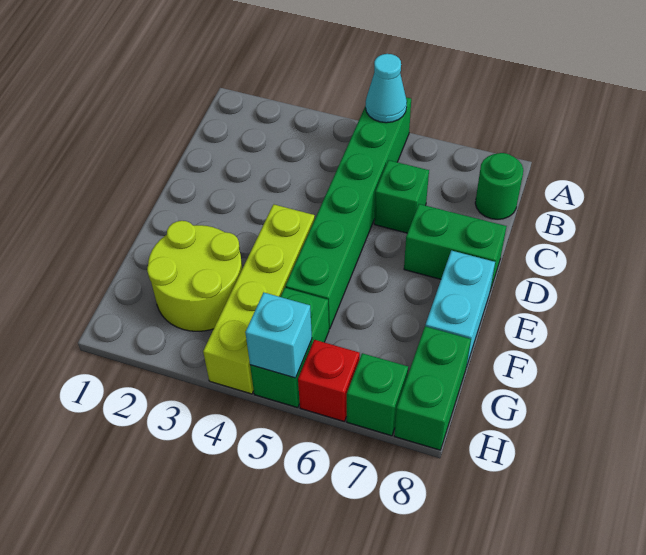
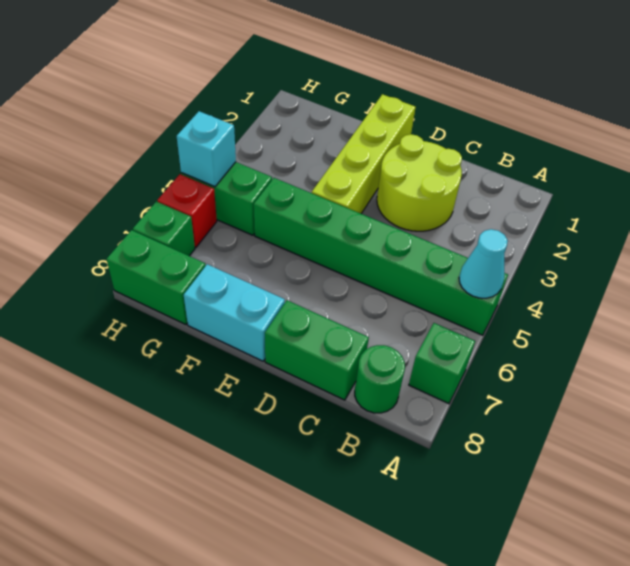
green 1x1 brick [374,160,429,233] -> green 1x1 brick moved to [409,323,475,404]
green 1x2 brick [404,204,507,290] -> green 1x2 brick turned to [265,300,369,400]
lime 1x4 brick [203,204,315,394] -> lime 1x4 brick turned to [312,94,416,214]
lime 2x2 round brick [147,221,242,331] -> lime 2x2 round brick moved to [377,134,462,231]

